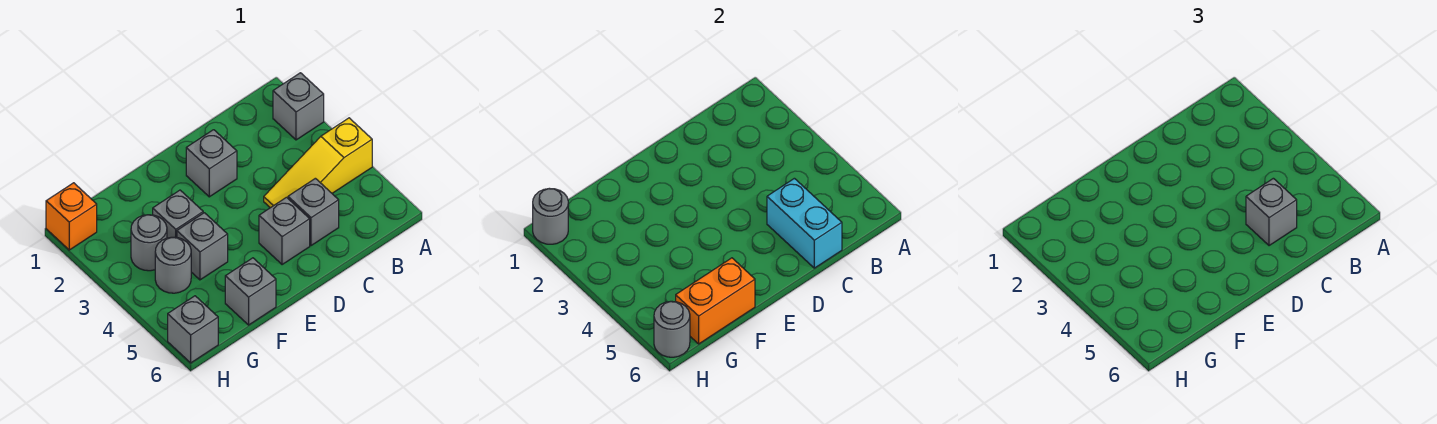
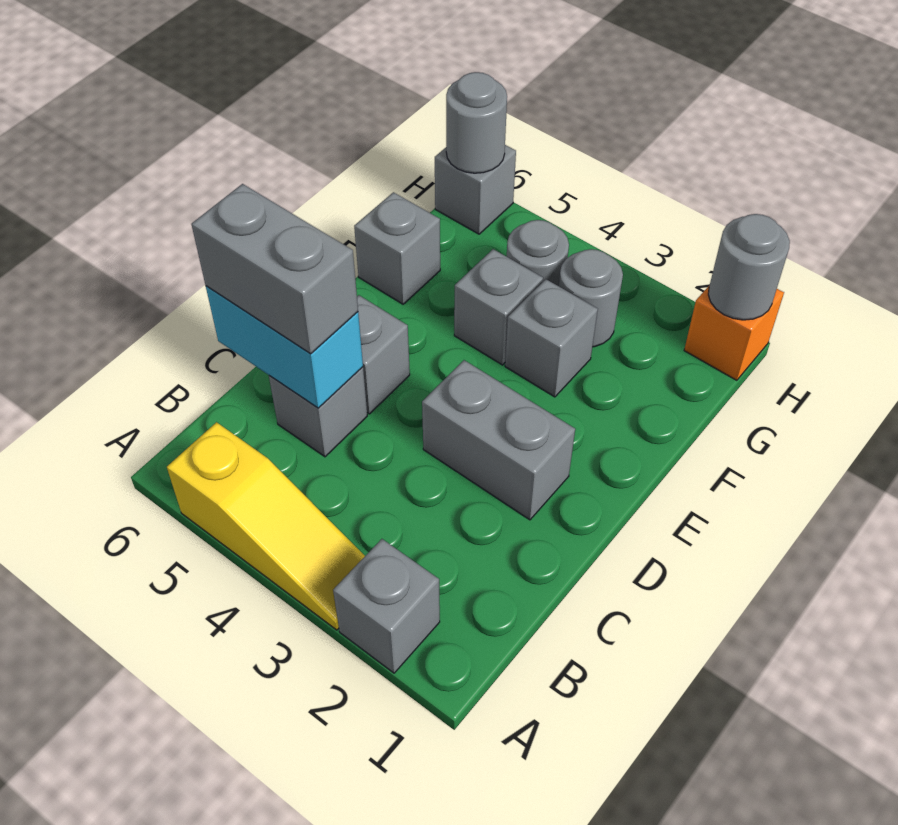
yellow 1x3 slope [264,118,372,208] -> yellow 1x3 slope turned to [167,422,365,630]
grey 1x1 brick [1246,178,1297,246] -> grey 1x2 brick [191,184,358,354]
grey 1x1 brick [186,130,237,197] -> grey 1x2 brick [422,360,575,520]
orange 1x2 brick [676,258,755,344] -> none

